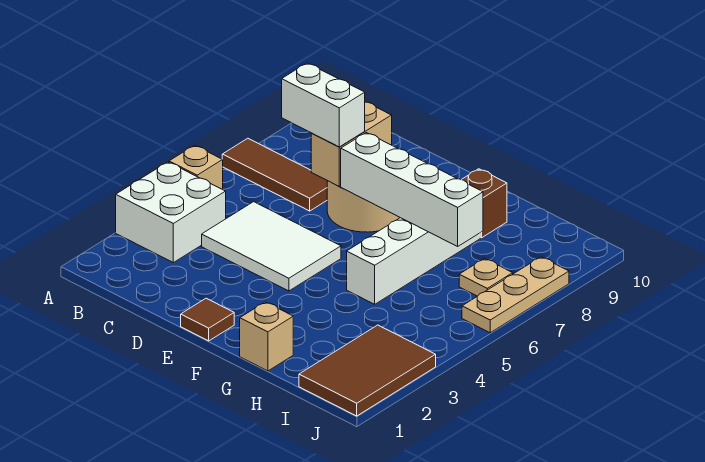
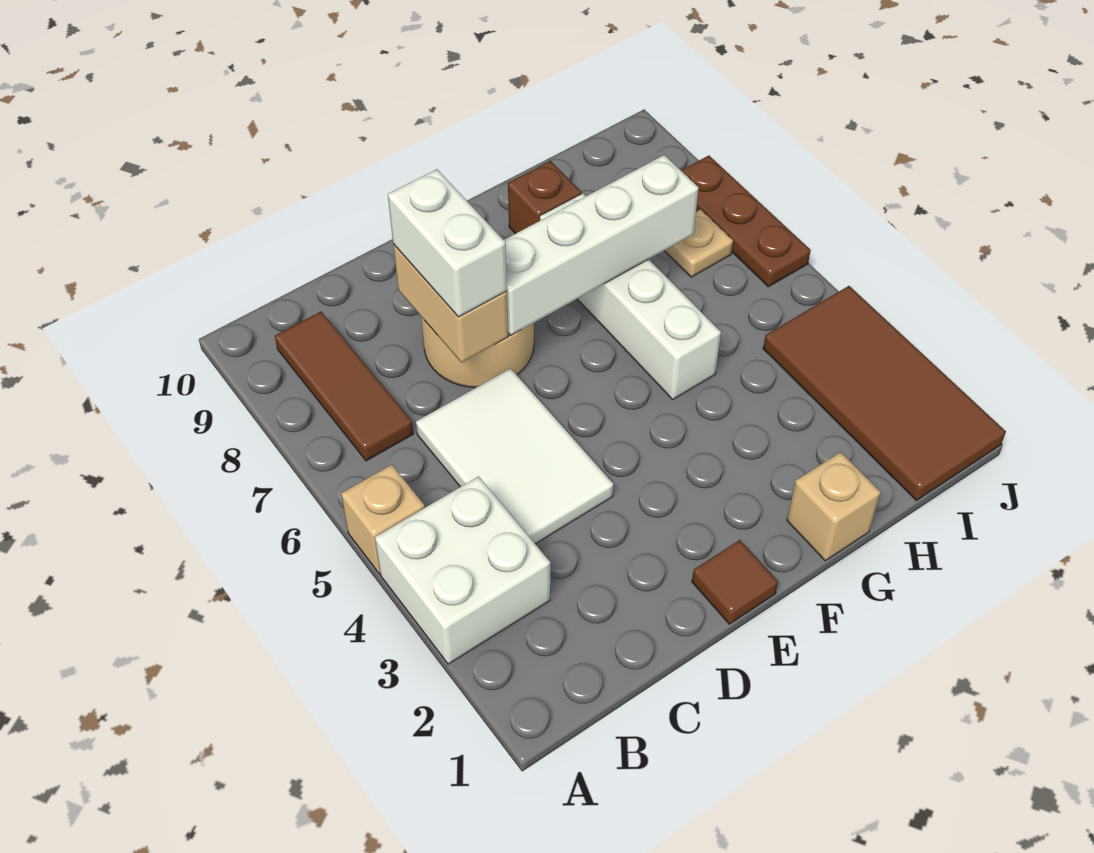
brown 1x3 tile [222,138,327,211] -> brown 1x3 tile turned to [275,312,413,461]
white 2x3 tile [202,202,341,291] -> white 2x3 tile turned to [416,368,613,544]
white 1x2 brick [282,63,365,147] -> white 1x2 brick turned to [388,169,507,317]
brown 2x3 tile [299,325,436,416] -> brown 2x4 tile [763,286,1006,500]
tan 1x3 plate [462,257,569,333] -> brown 1x3 plate [681,156,811,287]

